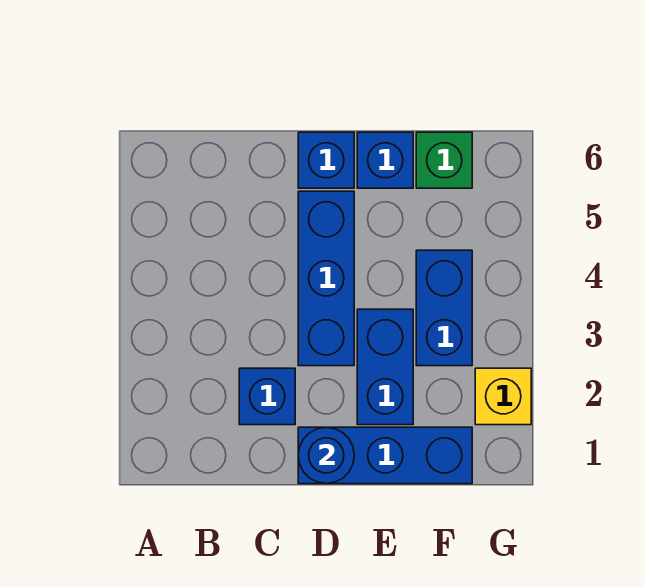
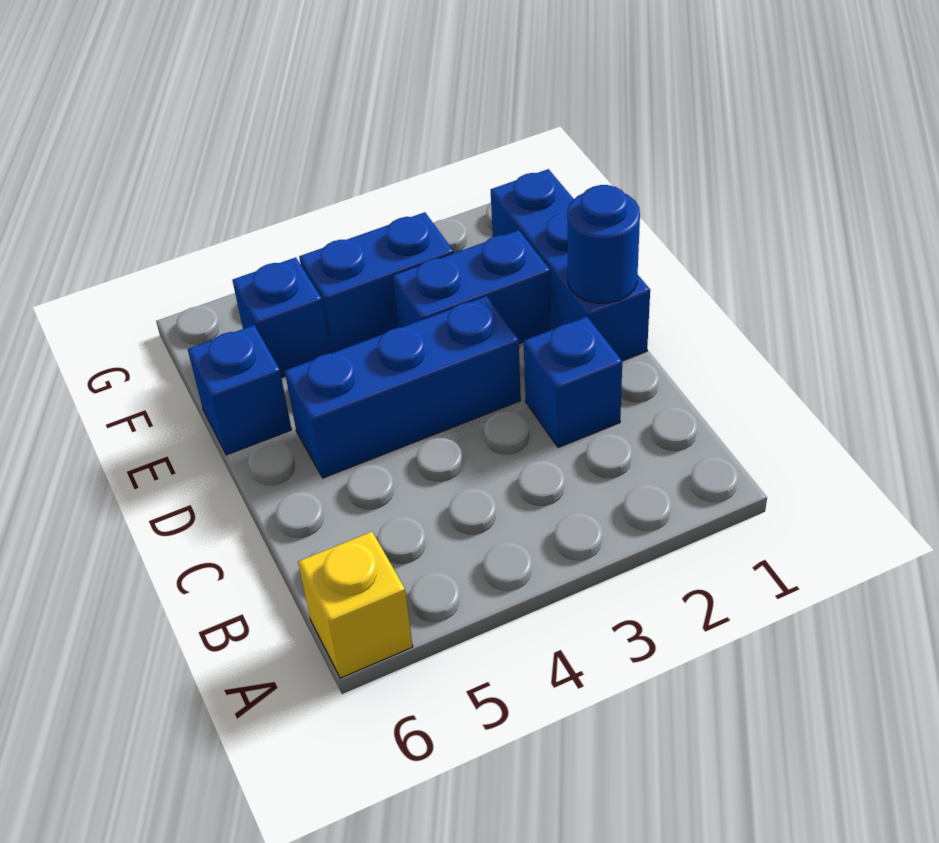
blue 1x1 brick [298,132,354,188] -> blue 1x1 brick moved to [233,257,330,378]
green 1x1 brick [416,132,472,188] -> none
yellow 1x1 brick [475,368,531,425] -> yellow 1x1 brick moved to [298,532,413,678]

